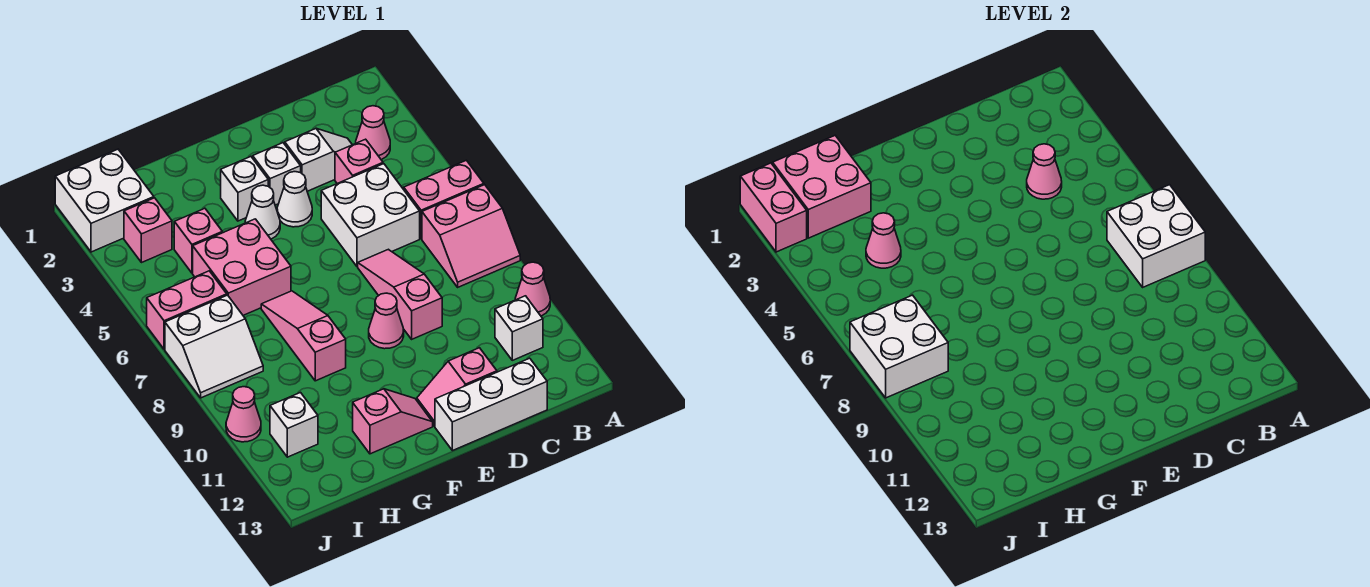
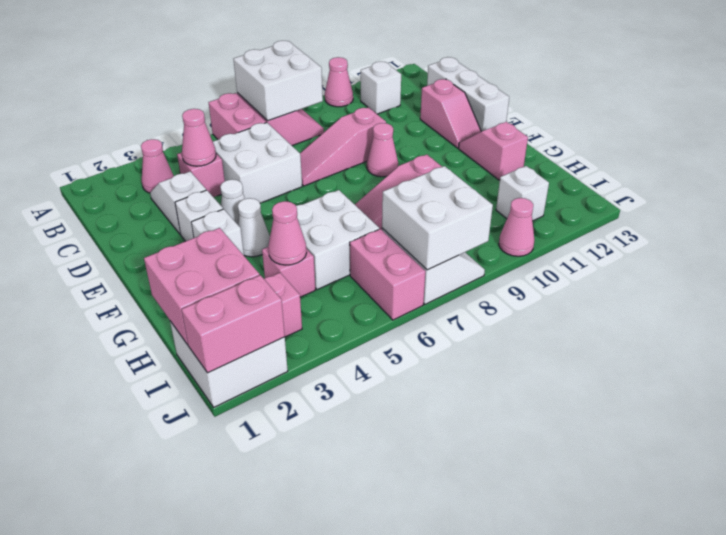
pink 2x2 brick [193,219,291,315] -> white 2x2 brick [296,190,379,290]

